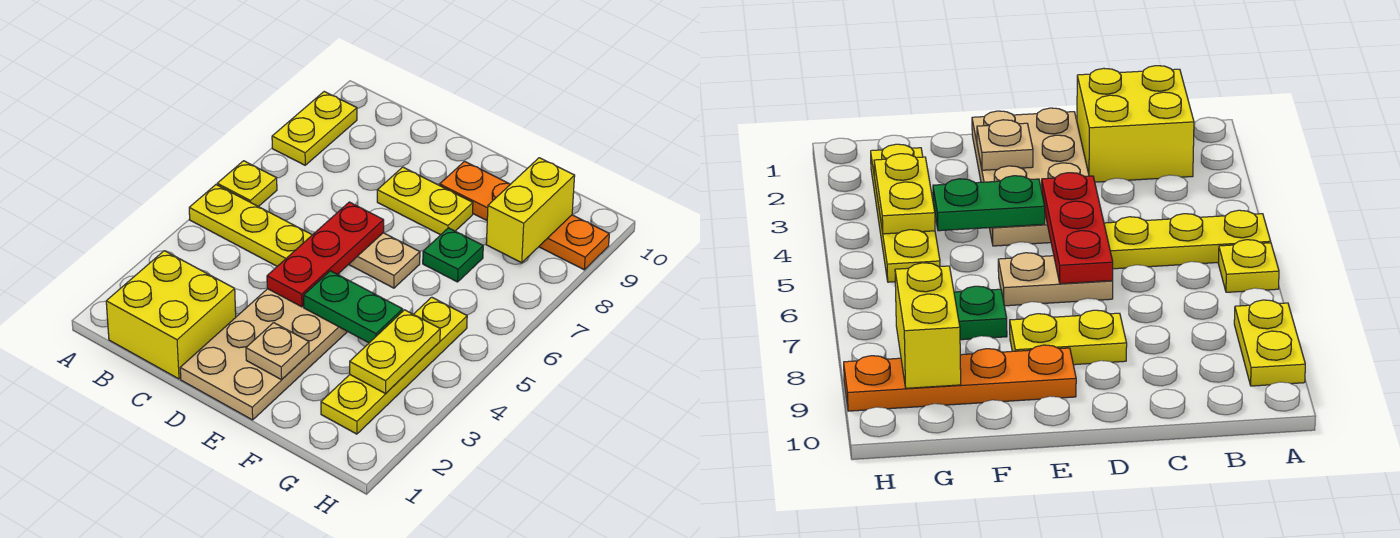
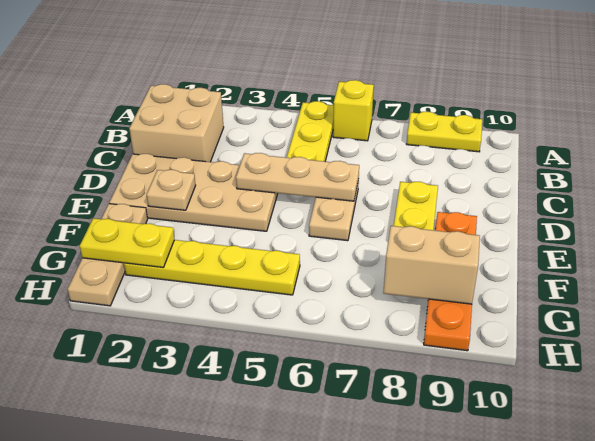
yellow 1x1 plate [217,161,277,207] -> yellow 1x1 brick [333,80,374,141]
yellow 2x2 brick [106,251,236,379] -> tan 2x2 brick [129,84,224,162]
red 1x3 plate [267,202,384,307] -> tan 1x3 plate [236,153,359,201]
green 1x2 plate [304,271,403,343] -> none
none -> tan 1x3 plate [68,204,148,306]
green 1x1 plate [423,228,483,282] -> none
yellow 1x2 plate [350,310,440,394] -> yellow 1x2 plate moved to [80,218,175,267]
yellow 1x2 brick [486,158,575,263] -> tan 1x2 brick [383,226,480,304]

